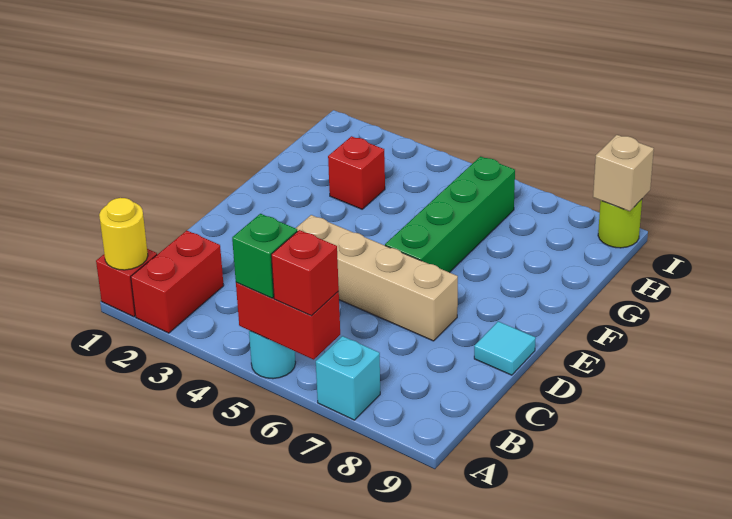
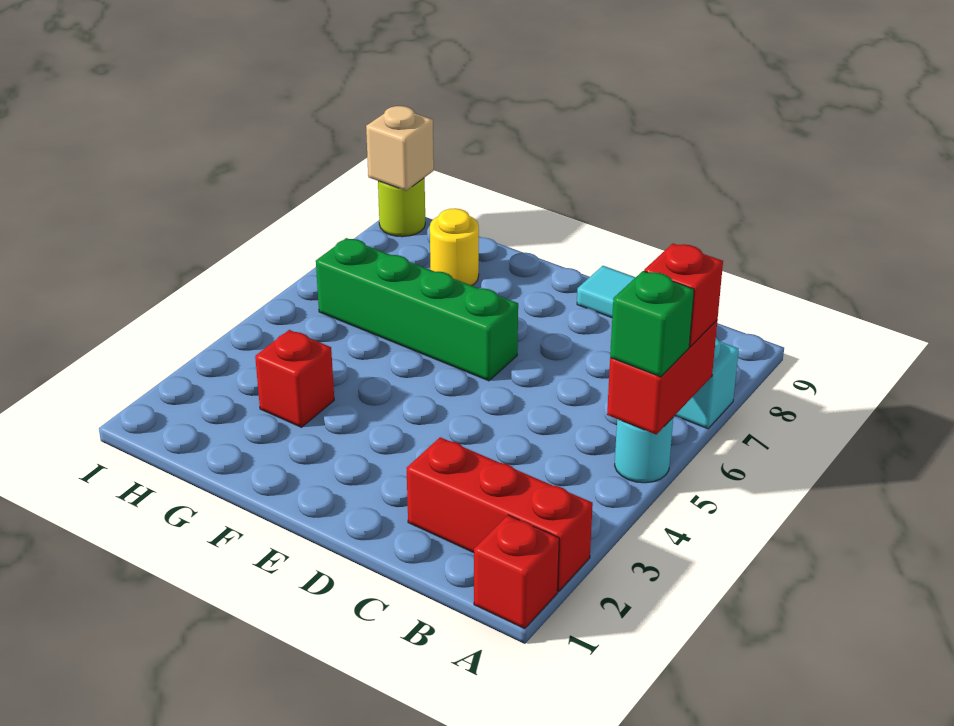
yellow 1x1 round brick [99,198,148,270] -> yellow 1x1 round brick moved to [430,208,479,286]
red 1x2 brick [131,231,224,333] -> red 1x3 brick [407,437,593,592]
tan 1x4 brick [296,215,458,341] -> none

